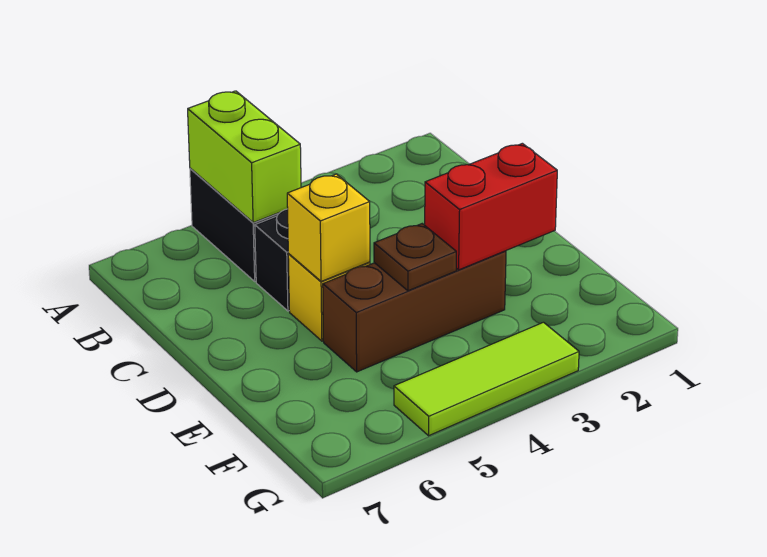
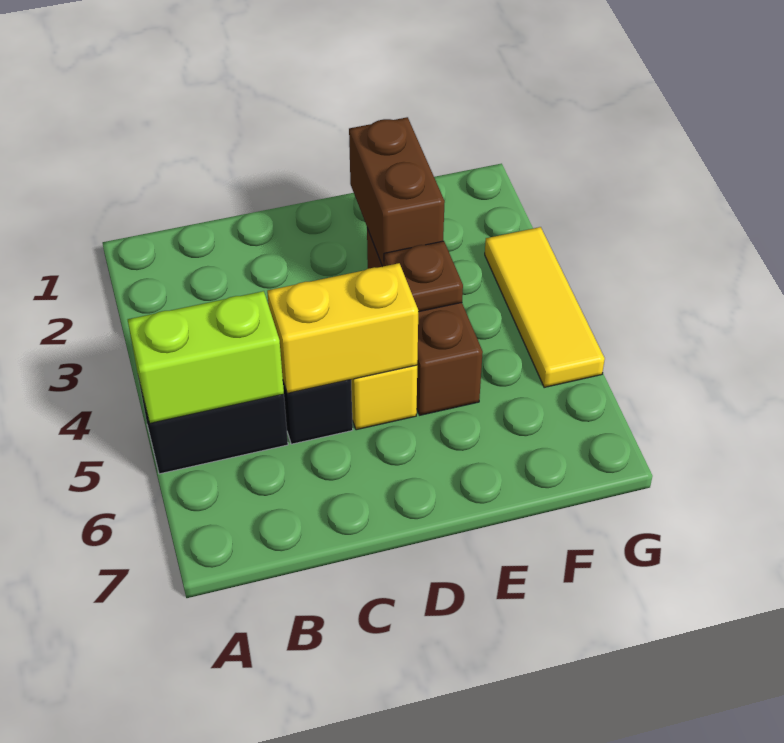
yellow 1x1 brick [287,174,370,281] -> yellow 1x2 brick [267,263,418,393]
red 1x2 brick [425,143,557,270] -> brown 1x2 brick [349,117,445,267]
lime 1x3 tile [394,322,579,436] -> yellow 1x3 tile [485,227,605,388]

